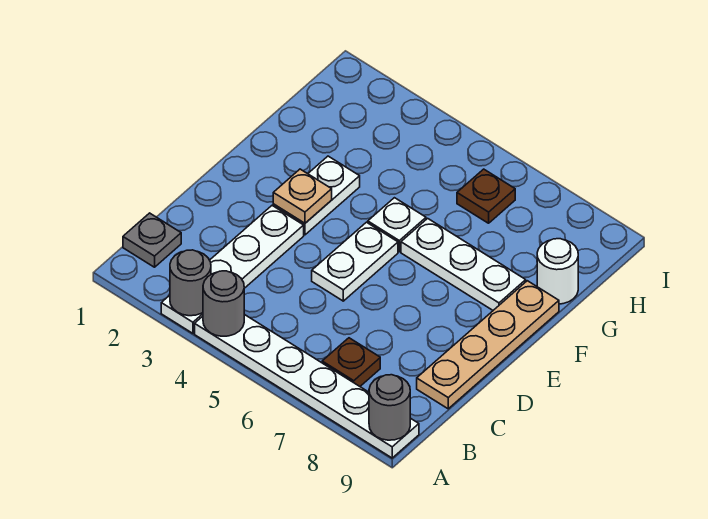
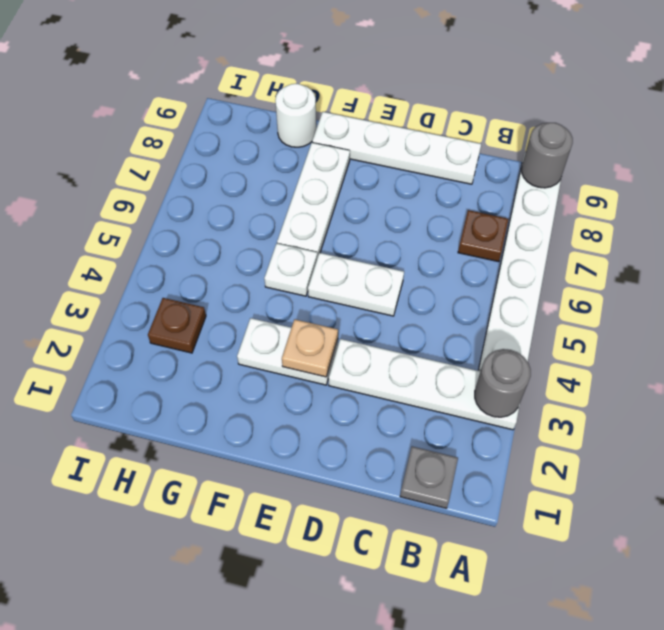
grey 1x1 round brick [203,271,244,336] -> none
tan 1x4 plate [417,281,559,409] -> white 1x4 plate [312,112,481,184]
brown 1x1 plate [457,169,515,223] -> brown 1x1 plate moved to [148,298,206,353]

